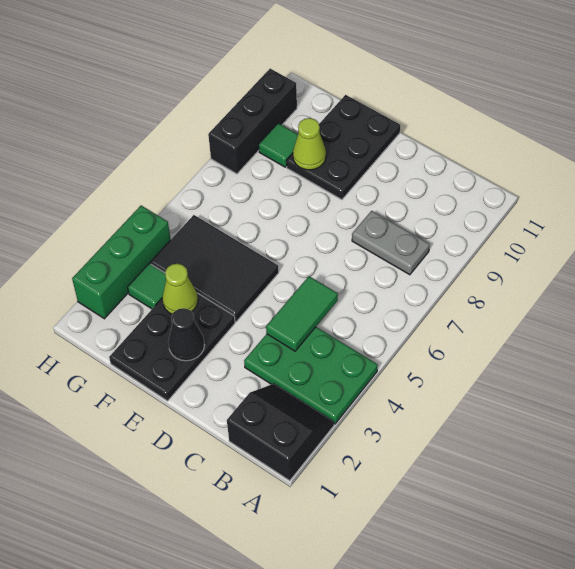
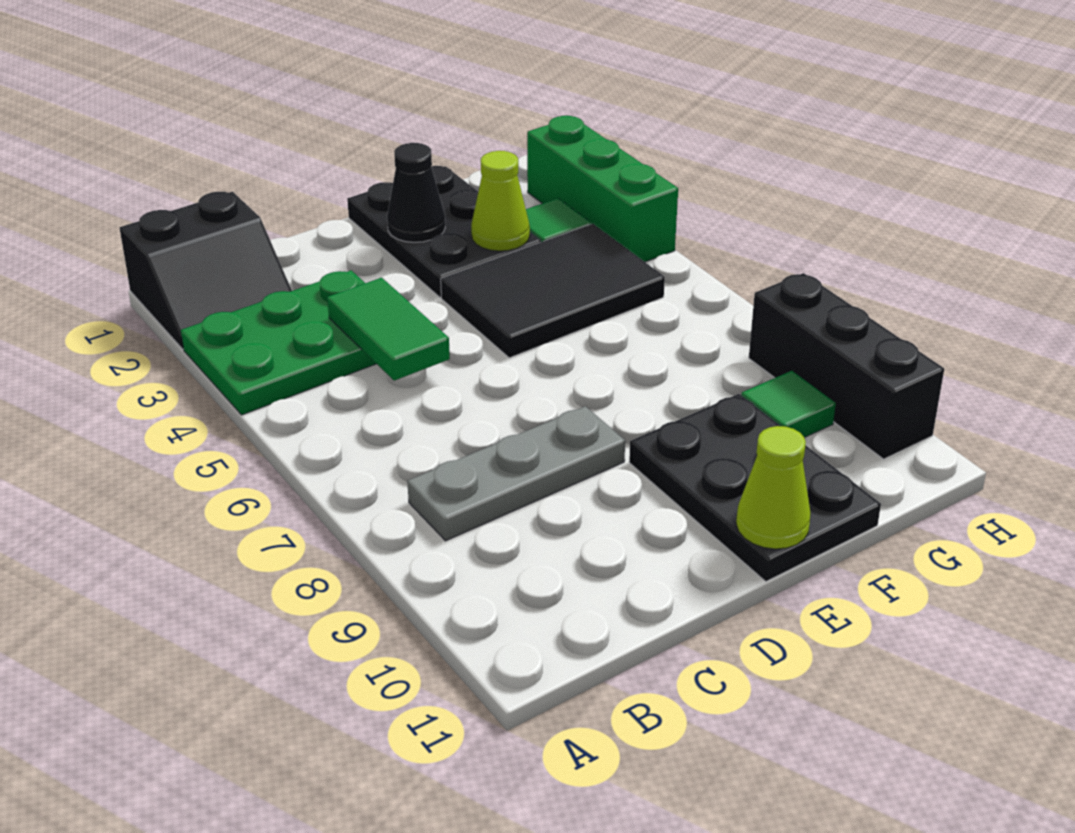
grey 1x2 plate [352,211,430,275] -> grey 1x3 plate [407,406,625,541]
lime 1x1 cone [293,118,326,170] -> lime 1x1 cone moved to [736,426,811,549]

